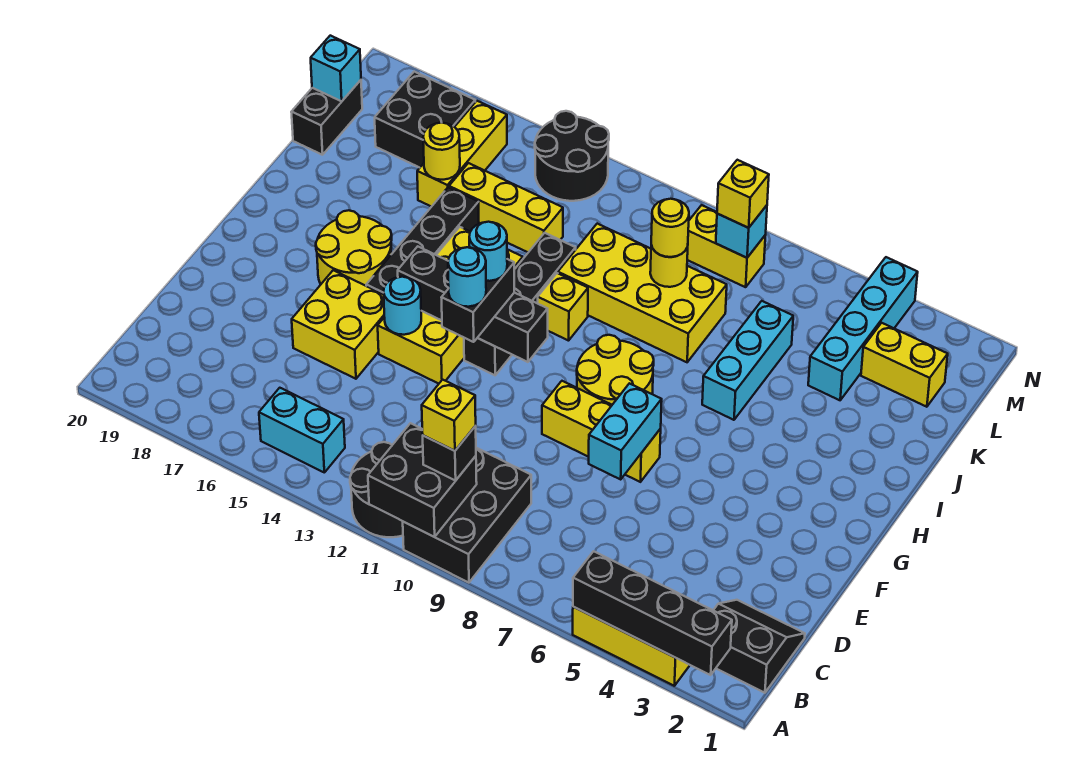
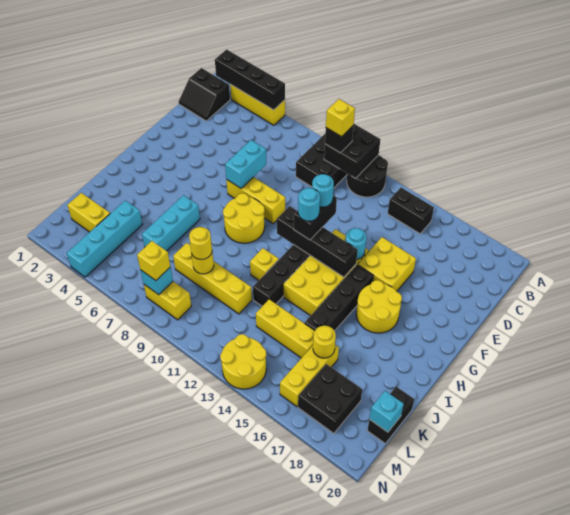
cyan 1x2 brick [259,388,345,472] -> black 1x2 brick [388,188,434,234]
yellow 2x4 brick [558,224,727,362] -> yellow 1x4 brick [173,243,252,314]
black 2x2 round brick [535,111,609,201] -> yellow 2x2 round brick [220,334,266,389]

